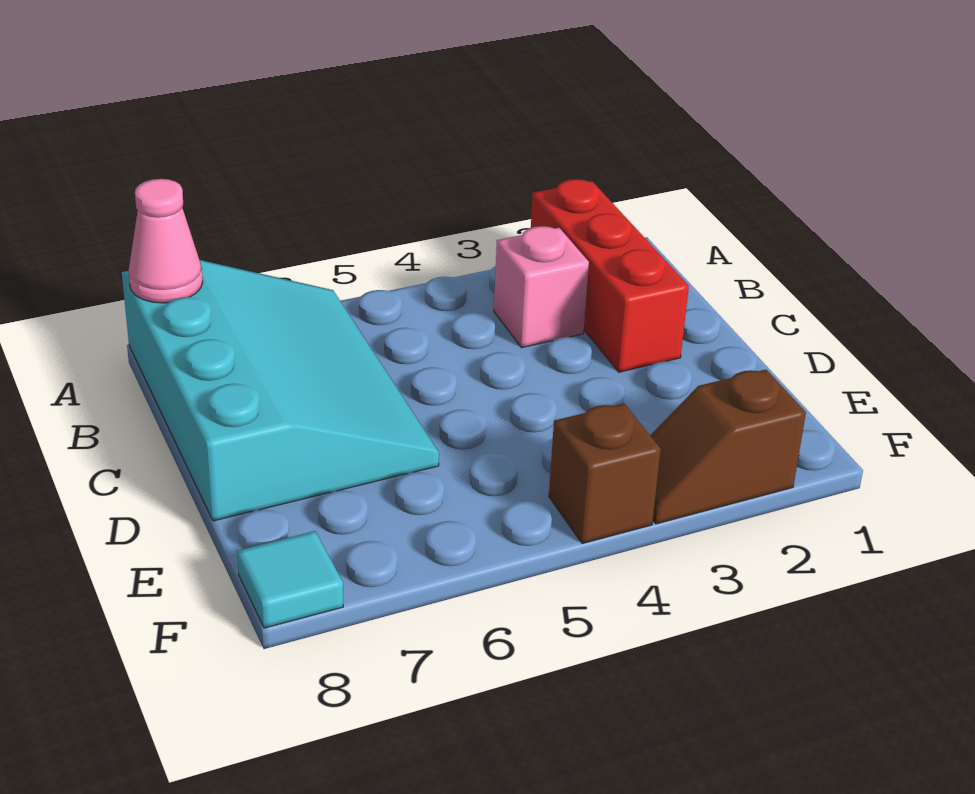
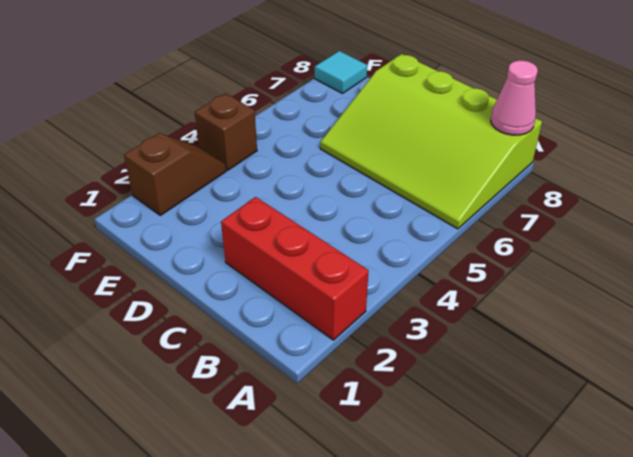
cyan 3x4 slope [122,260,439,521] -> lime 3x4 slope [320,54,542,229]
pink 1x1 brick [494,226,589,348] -> none

